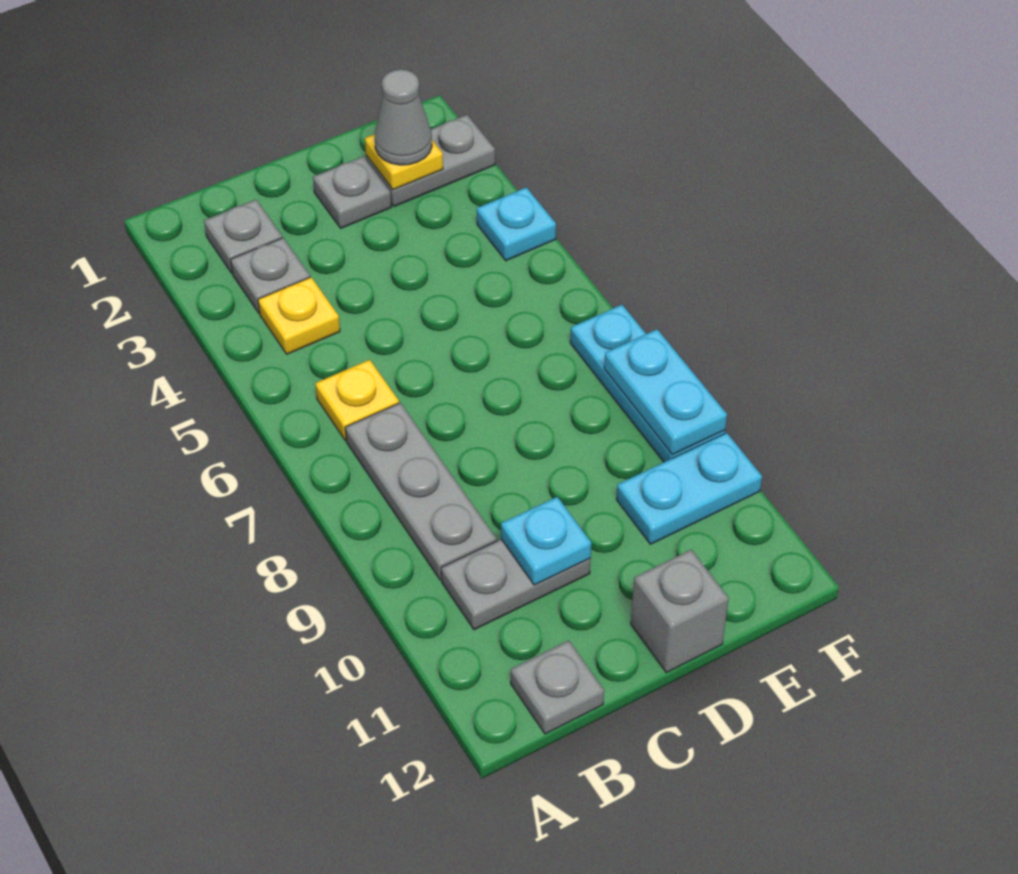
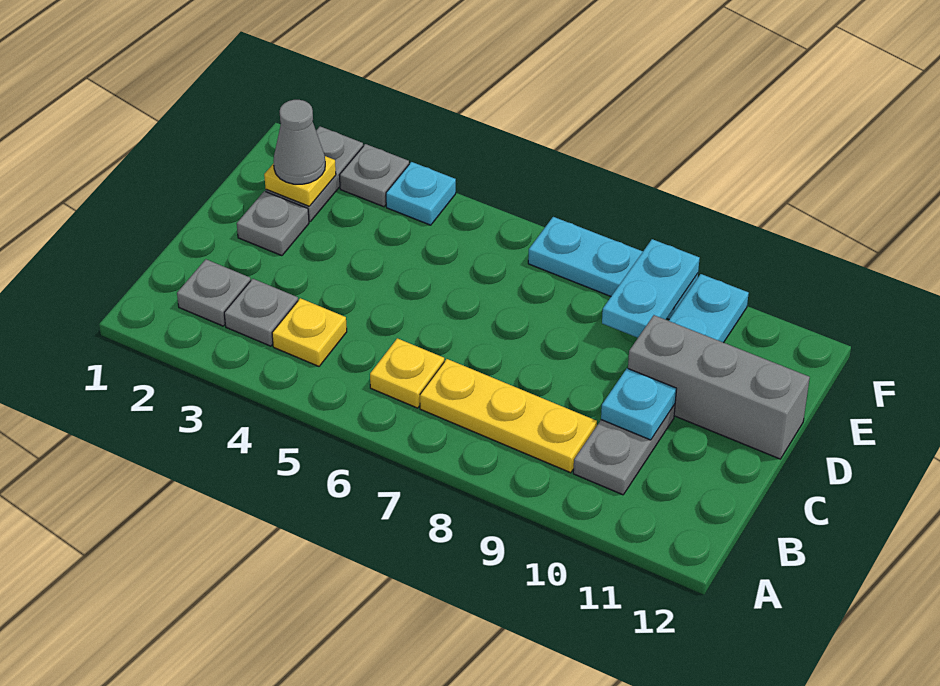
grey 1x3 plate [345,403,497,580] -> yellow 1x3 plate [420,359,597,473]
grey 1x1 plate [511,640,604,734] -> grey 1x1 plate moved to [339,144,409,207]
grey 1x1 brick [631,550,729,673] -> grey 1x3 brick [628,315,810,459]
cyan 1x2 plate [604,329,727,455] -> cyan 1x2 plate turned to [602,239,700,338]

